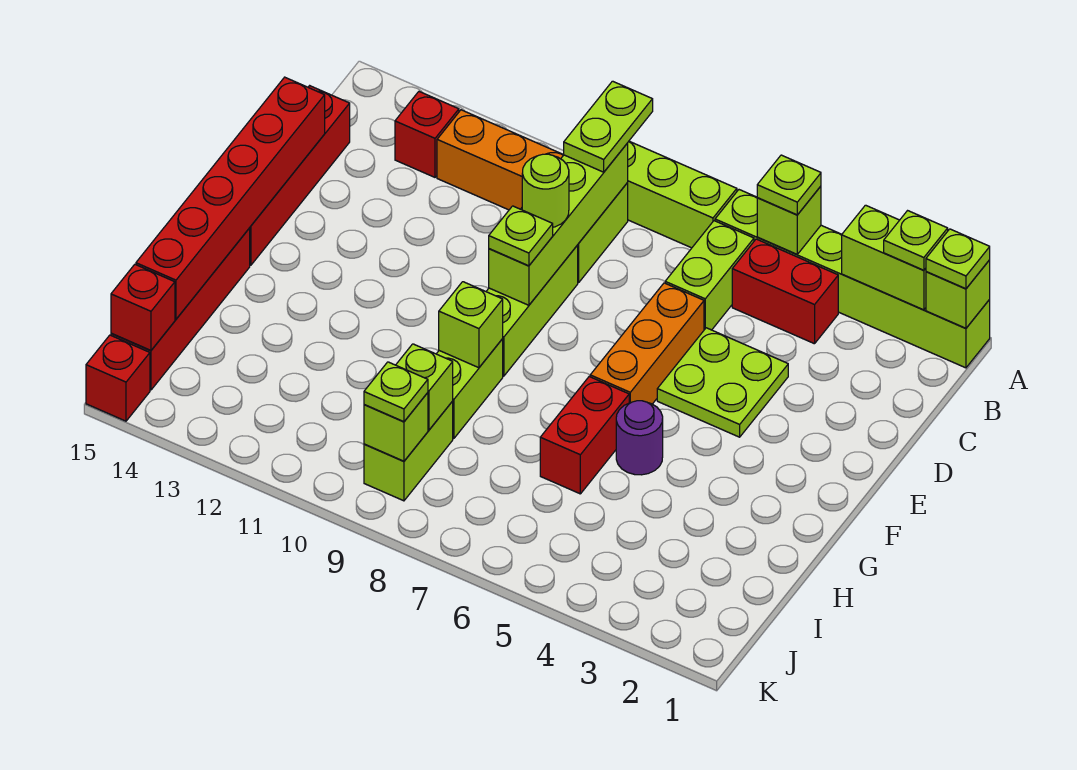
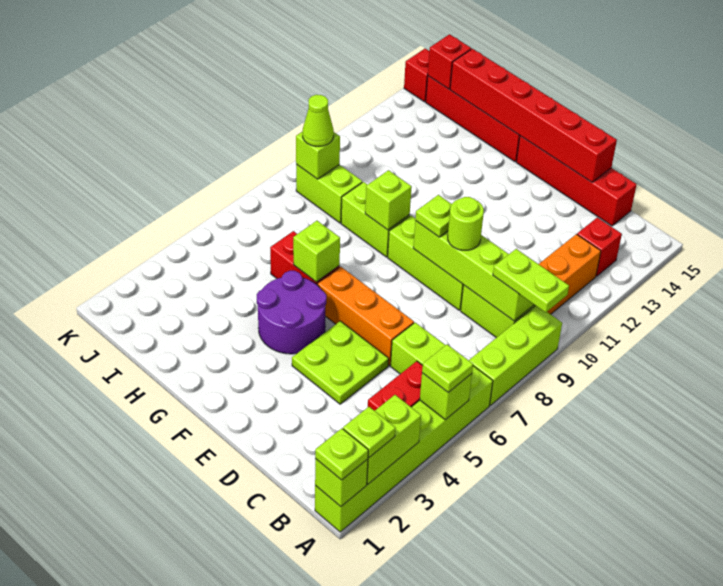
purple 1x1 round brick [616,401,663,475] -> purple 2x2 round brick [257,271,326,354]
lime 1x1 brick [396,344,453,430] -> lime 1x1 brick moved to [293,221,340,282]
lime 1x1 plate [364,362,428,422] -> lime 1x1 cone [303,95,334,146]

